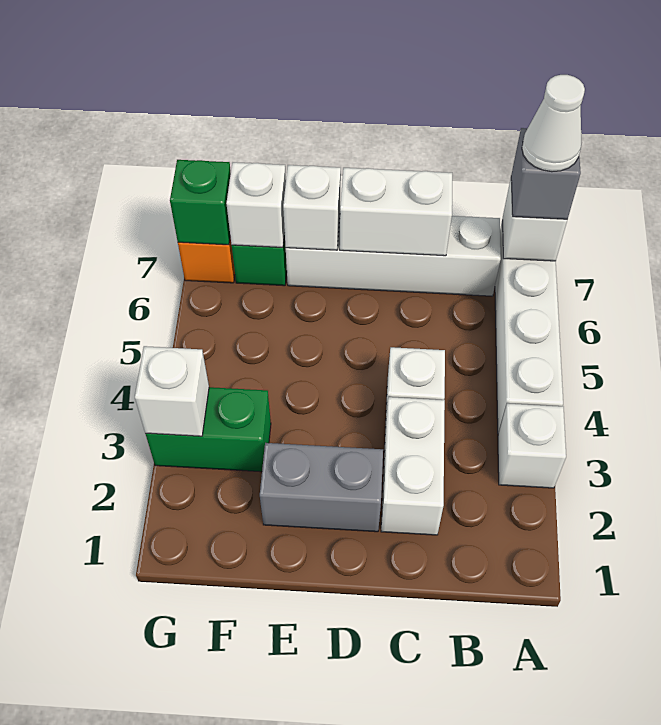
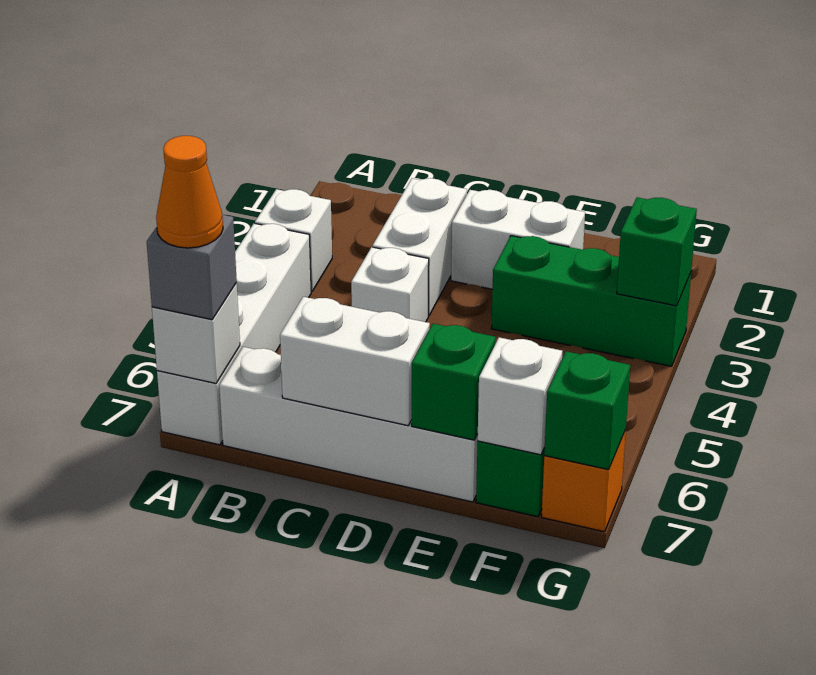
white 1x1 cone [522,75,585,172] -> orange 1x1 cone [156,136,223,248]
grey 1x2 brick [260,443,383,532] -> white 1x2 brick [451,190,585,289]
white 1x1 brick [283,165,341,250] -> green 1x1 brick [412,324,496,440]
green 1x2 brick [146,387,271,472] -> green 1x3 brick [492,236,691,366]
white 1x1 brick [135,346,209,436] -> green 1x1 brick [617,197,697,306]

